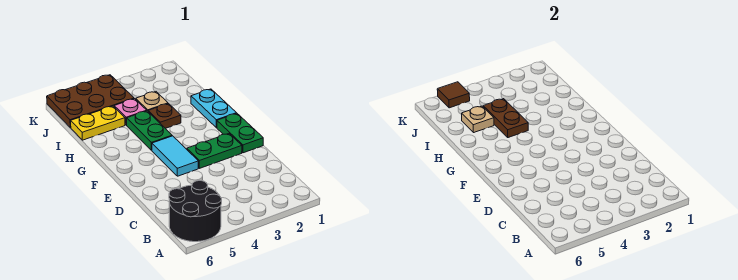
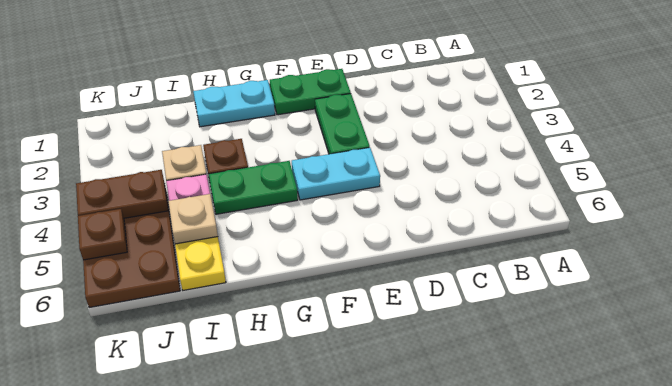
black 2x2 round brick [169,181,222,242] -> none
cyan 1x2 tile [152,136,198,176] -> cyan 1x2 plate [292,148,380,200]
brown 1x2 plate [483,99,528,138] -> brown 1x2 plate moved to [76,170,168,218]
brown 1x1 tile [437,82,470,108] -> brown 1x1 plate [78,209,127,260]

